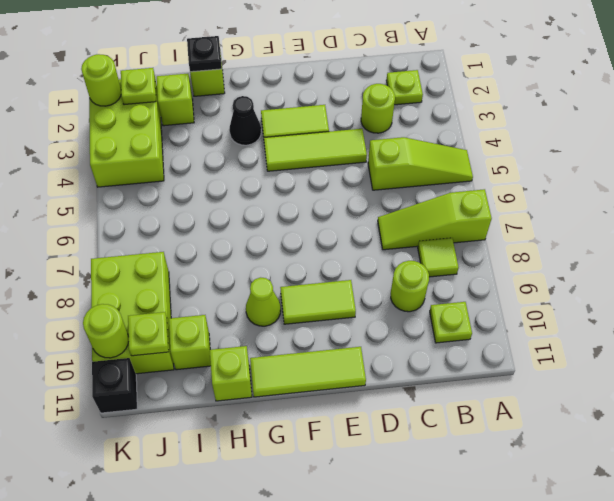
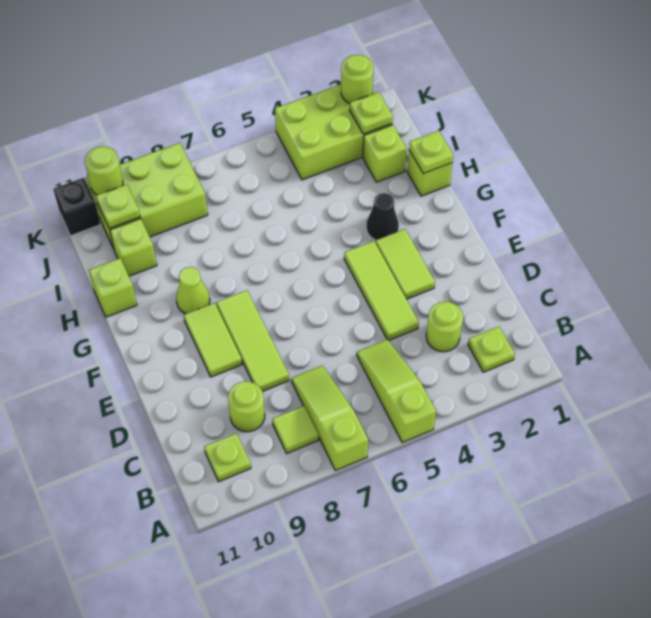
lime 1x3 slope [368,137,473,190] -> lime 1x3 slope turned to [357,340,436,443]
lime 1x3 tile [250,347,366,397] -> lime 1x3 tile moved to [216,290,289,391]
black 1x1 plate [187,36,222,72] -> lime 1x1 plate [409,131,453,174]

